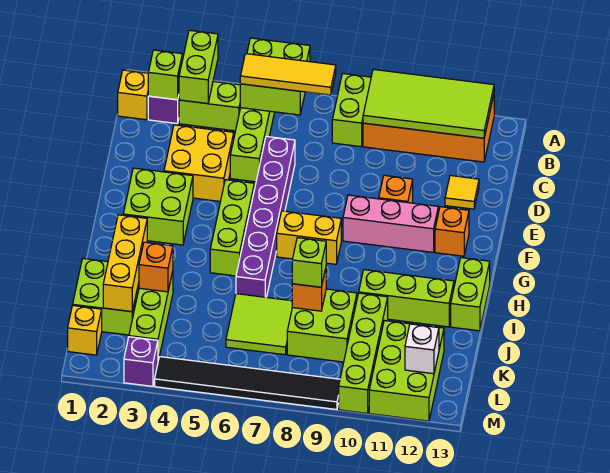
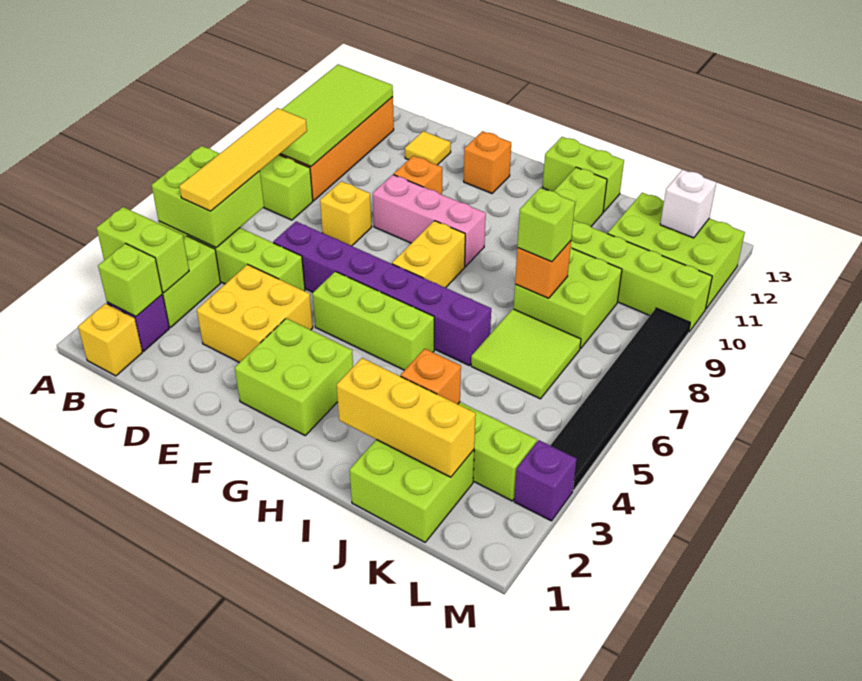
yellow 1x3 tile [240,54,336,95] -> yellow 1x4 tile [179,108,307,211]
pink 1x3 brick [343,195,438,252] -> pink 1x3 brick turned to [373,175,486,267]
yellow 1x1 brick [68,306,102,355] -> yellow 1x1 brick moved to [320,181,372,246]

